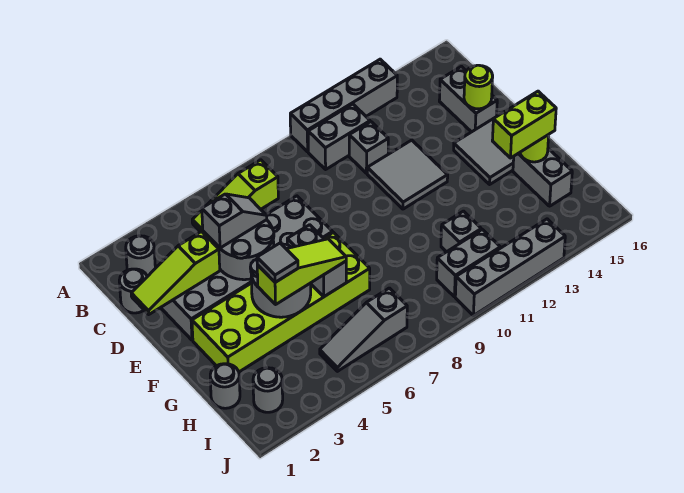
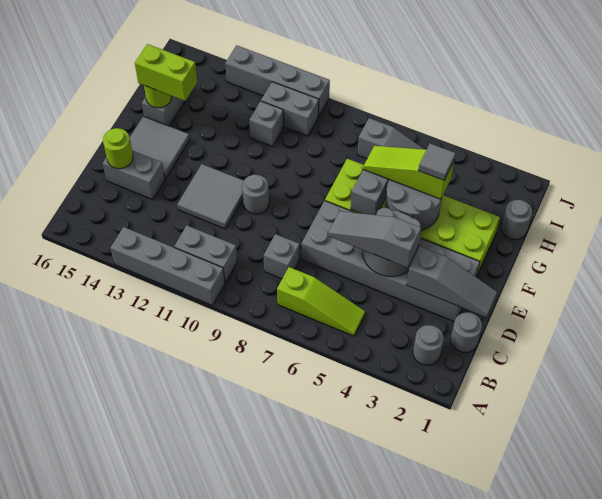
grey 1x1 brick [349,122,388,173] -> grey 1x1 brick moved to [264,234,300,279]
grey 1x2 brick [439,67,497,132] -> grey 1x2 brick turned to [103,151,165,200]
lime 1x3 slope [131,232,220,314] -> grey 1x3 slope [407,247,497,317]
grey 1x2 slope [202,194,267,248] -> grey 1x3 slope [328,211,421,268]
grey 1x1 round brick [253,368,283,412] -> grey 1x1 round brick moved to [242,175,269,214]

